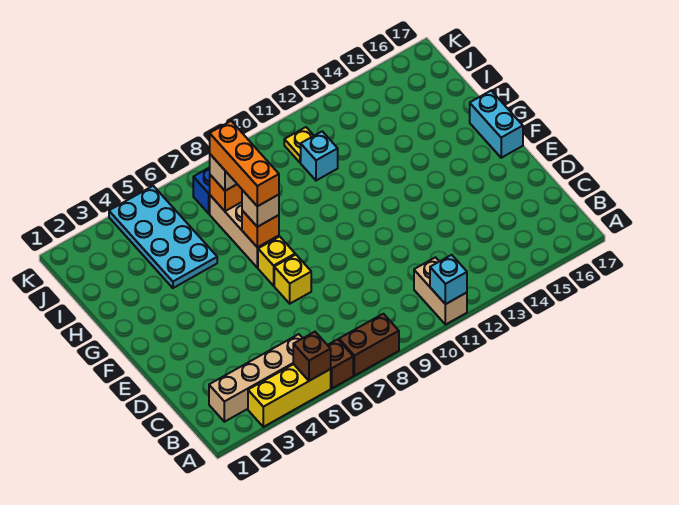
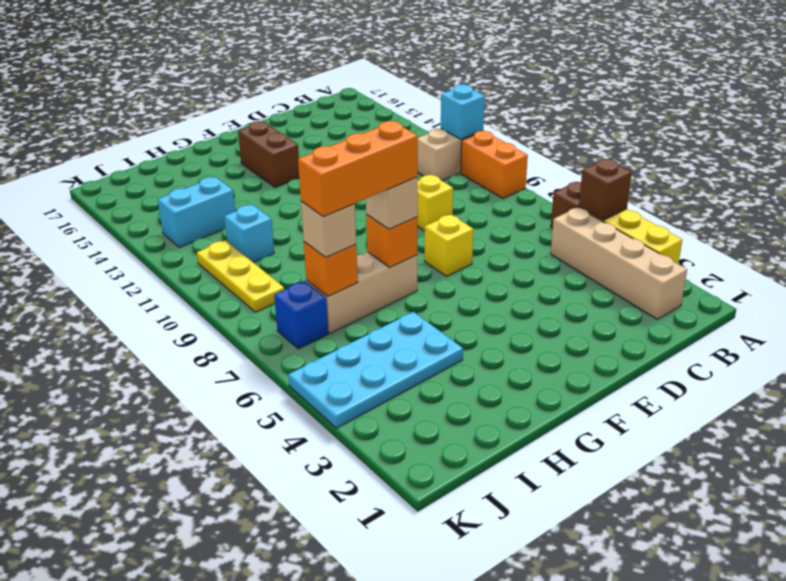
brown 1x2 brick [339,314,399,376] -> brown 1x2 brick moved to [238,121,299,188]
none -> orange 1x2 brick [461,131,528,198]
yellow 1x1 brick [258,237,295,286] -> yellow 1x1 brick moved to [417,175,453,231]
cyan 1x2 brick [470,91,523,158] -> cyan 1x2 brick moved to [158,177,235,247]
yellow 1x1 plate [284,127,314,162] -> yellow 1x3 plate [197,240,284,312]

